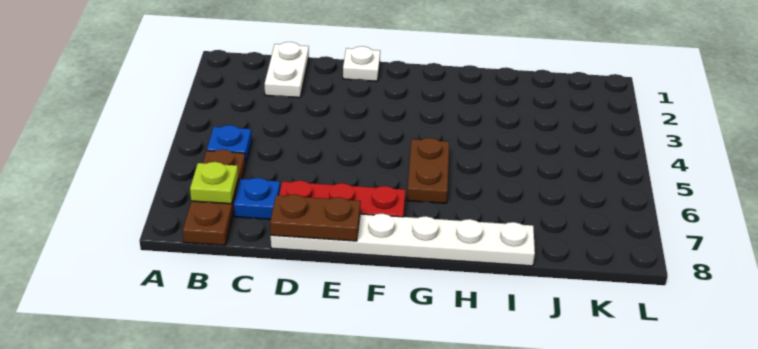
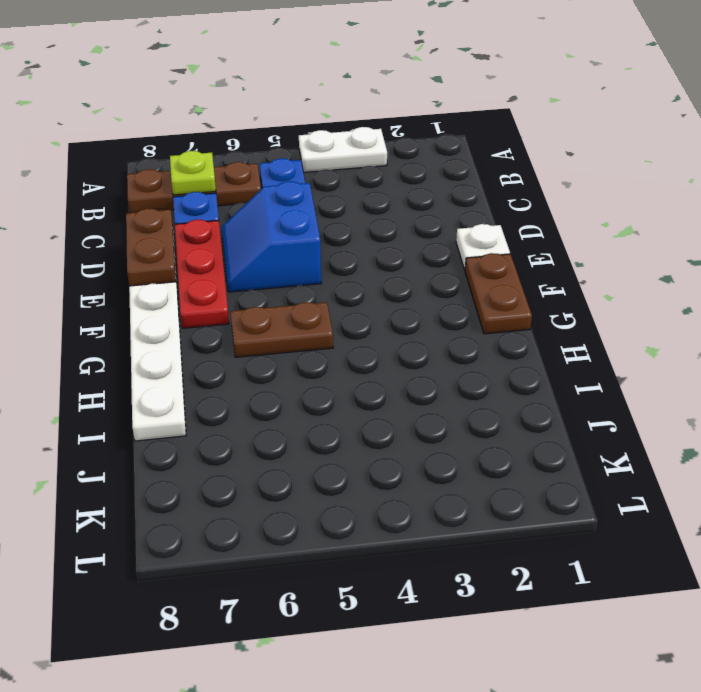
white 1x2 plate [265,42,309,98] -> white 1x2 plate moved to [299,127,387,172]
none -> blue 2x2 slope [222,181,321,292]
none -> brown 1x2 plate [465,253,532,334]

